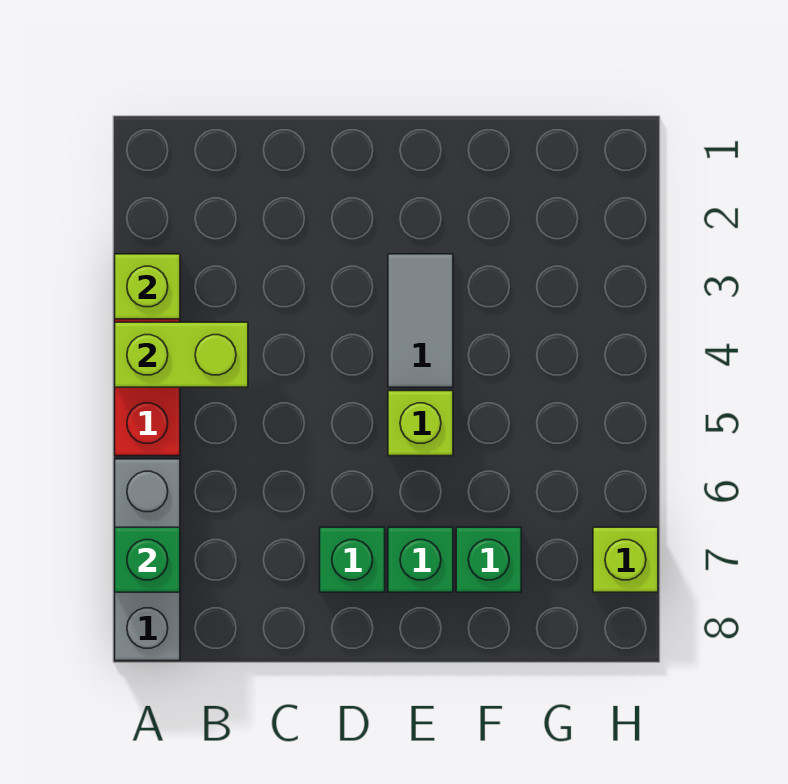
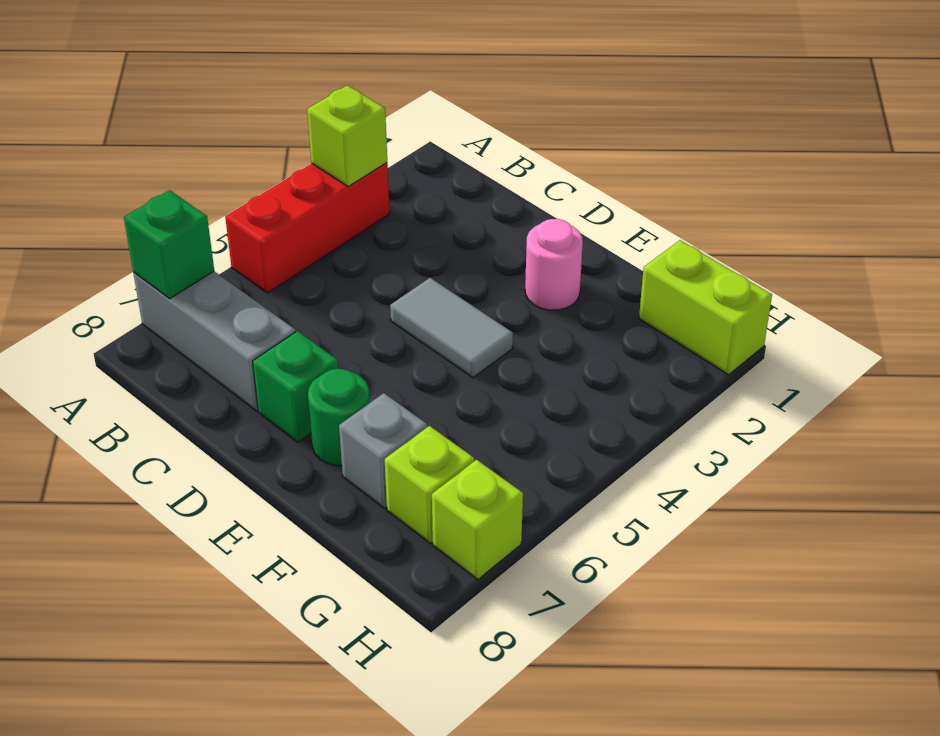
lime 1x2 brick [115,322,248,387] -> lime 1x2 brick moved to [639,240,772,375]
grey 1x3 brick [115,459,180,661] -> grey 1x3 brick turned to [133,271,295,411]
none -> pink 1x1 round brick [525,219,583,310]
grey 1x2 tile [388,254,453,387] -> grey 1x2 tile turned to [390,278,513,378]
lime 1x1 brick [388,391,453,456] -> lime 1x1 brick moved to [385,426,474,543]
green 1x1 brick [388,527,453,592] -> green 1x1 round brick [308,369,370,466]
green 1x1 brick [456,527,521,592] -> grey 1x1 brick [339,393,427,509]

